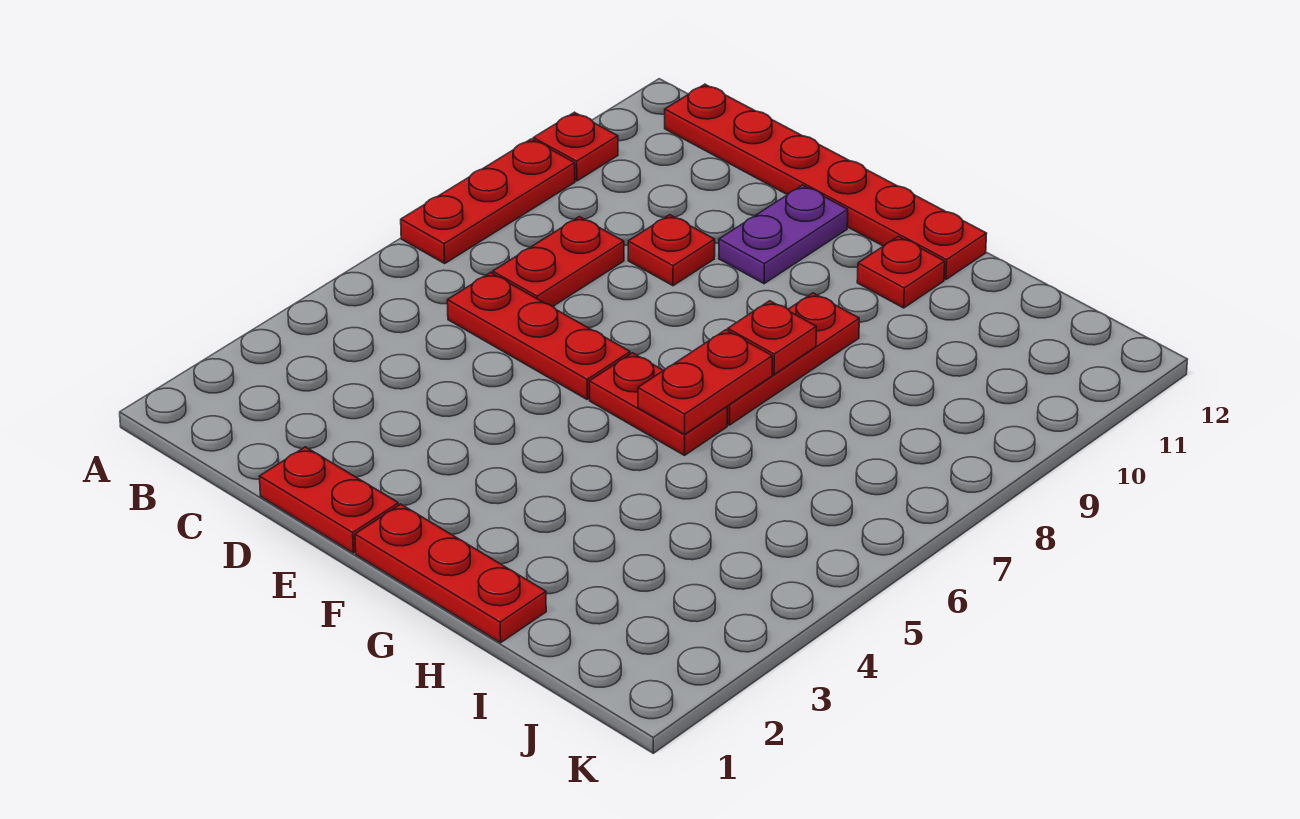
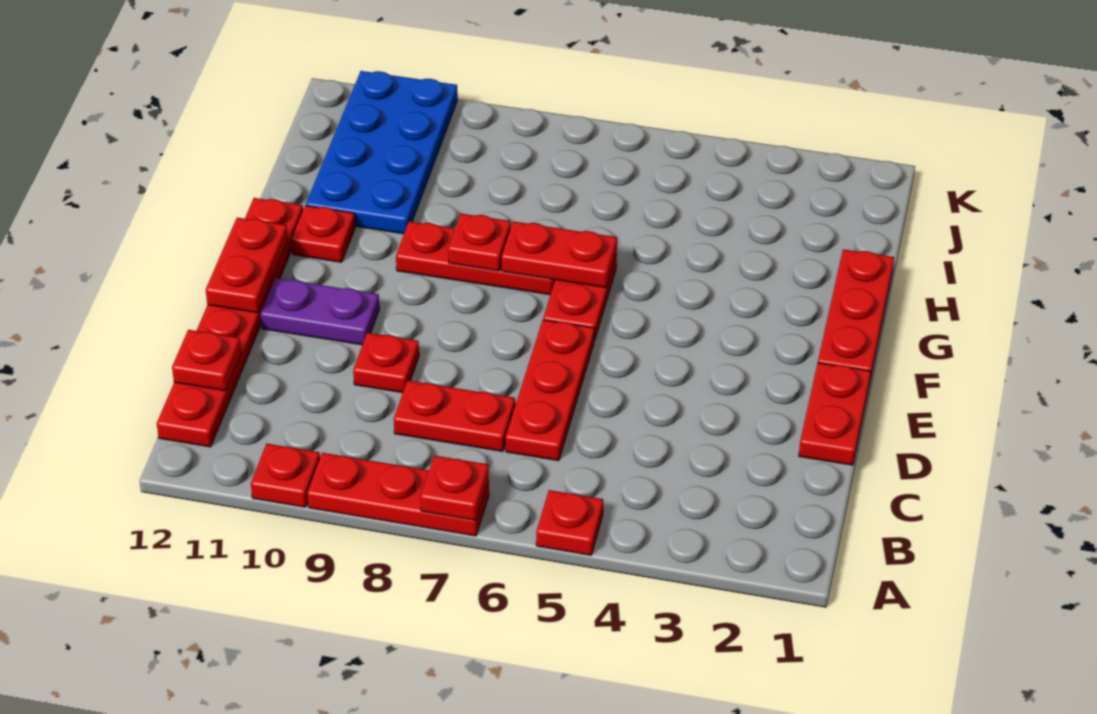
none -> red 1x1 plate [536,490,603,555]
none -> red 1x1 plate [420,455,489,520]
none -> red 1x1 plate [172,330,241,391]
none -> red 1x2 plate [206,218,288,313]
none -> blue 2x4 plate [306,71,458,234]

